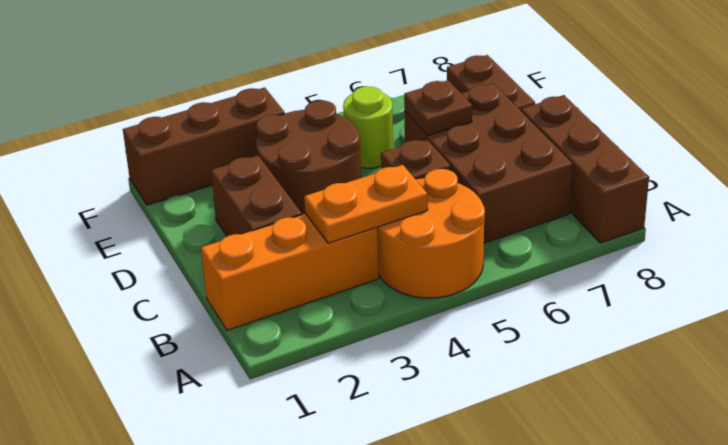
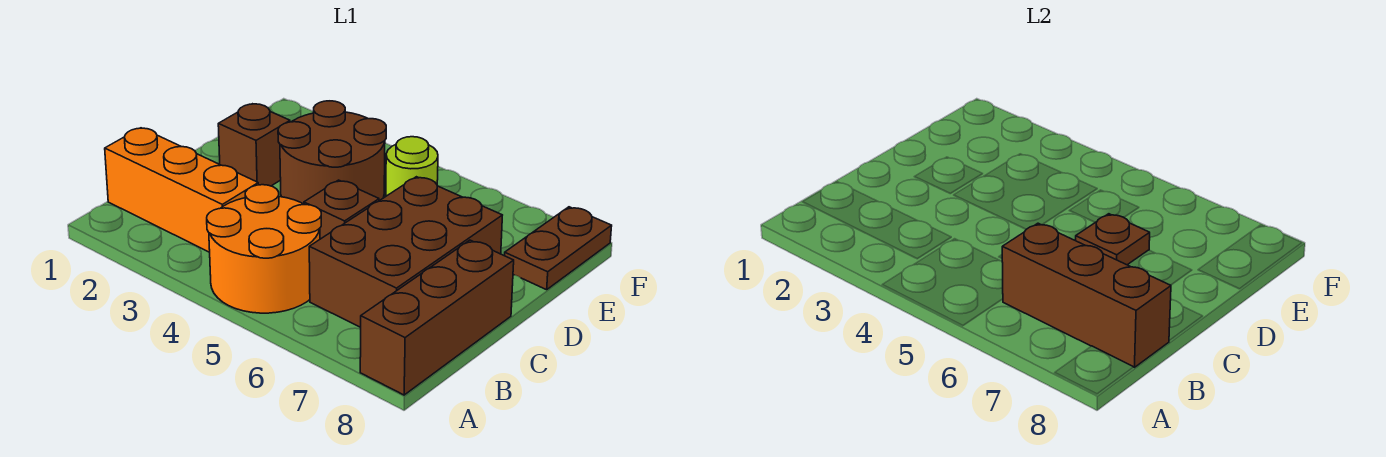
orange 1x2 plate [304,165,428,243] -> none
brown 1x2 brick [211,156,302,236] -> brown 1x1 brick [218,104,290,186]
brown 1x3 brick [123,87,285,205] -> brown 1x3 brick moved to [1002,223,1171,367]

